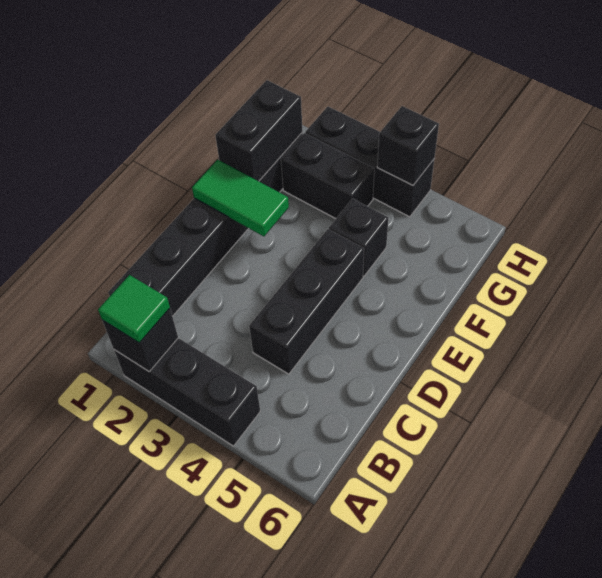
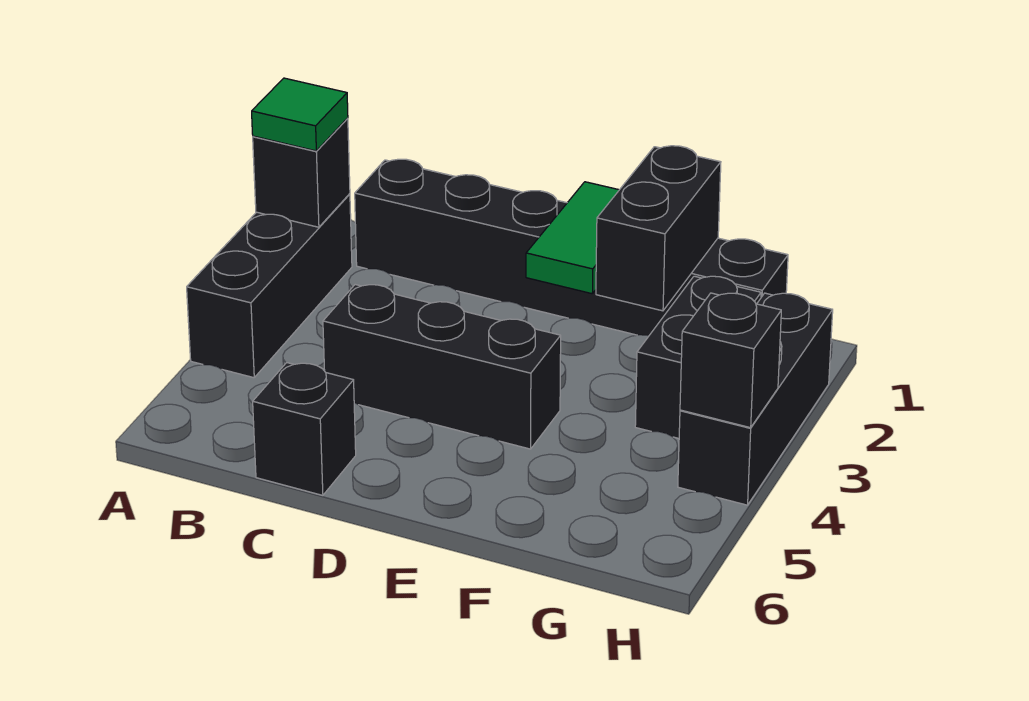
black 1x2 brick [215,80,303,181] -> black 1x2 brick turned to [596,146,721,311]
black 1x1 brick [329,199,388,276] -> black 1x1 brick moved to [253,363,356,495]

